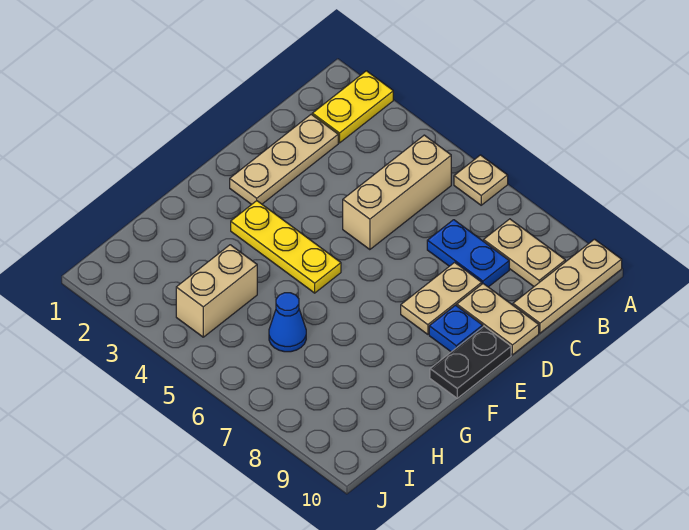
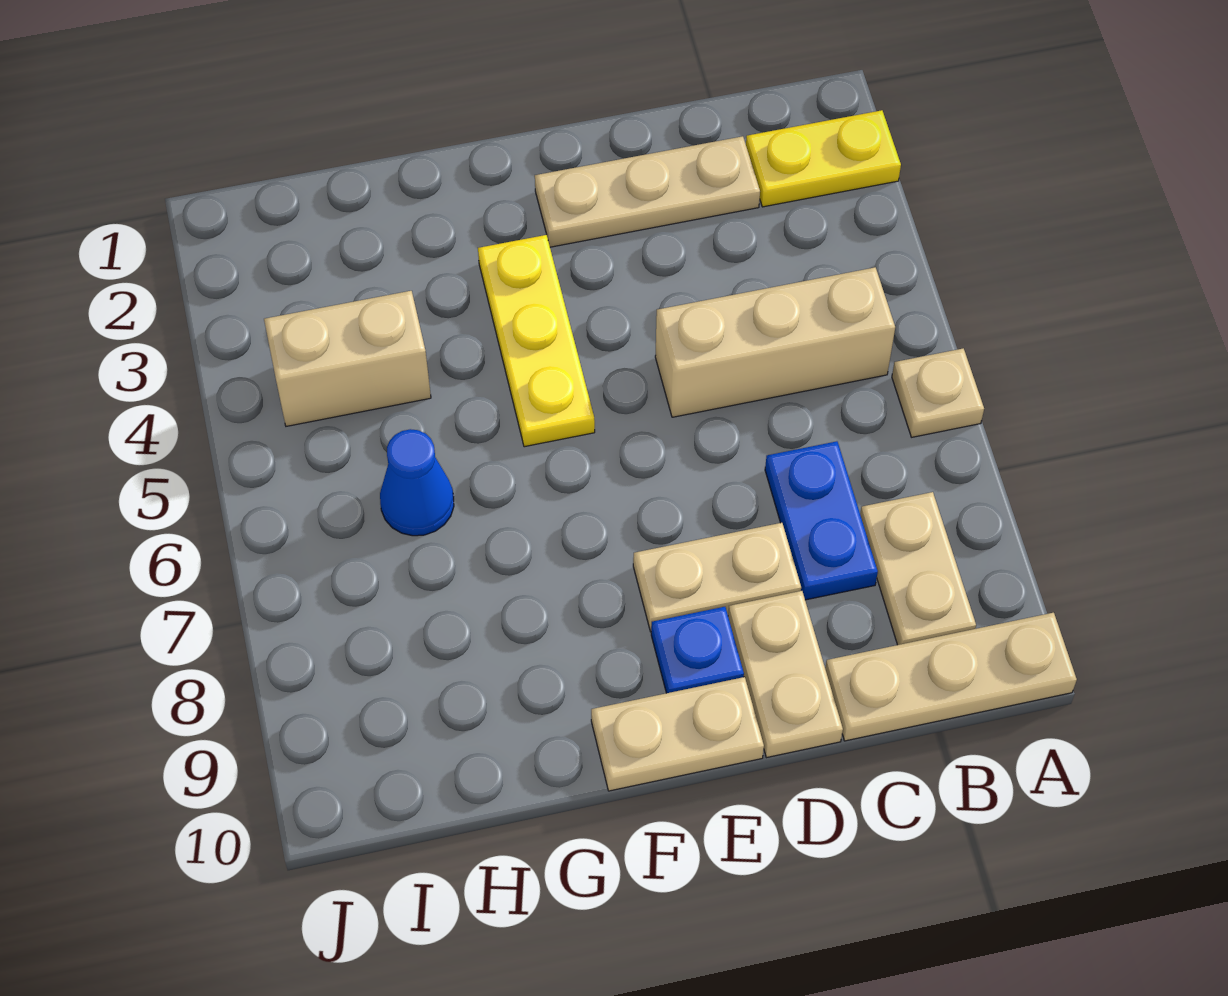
black 1x2 plate [430,326,511,398] -> tan 1x2 plate [591,677,764,791]

